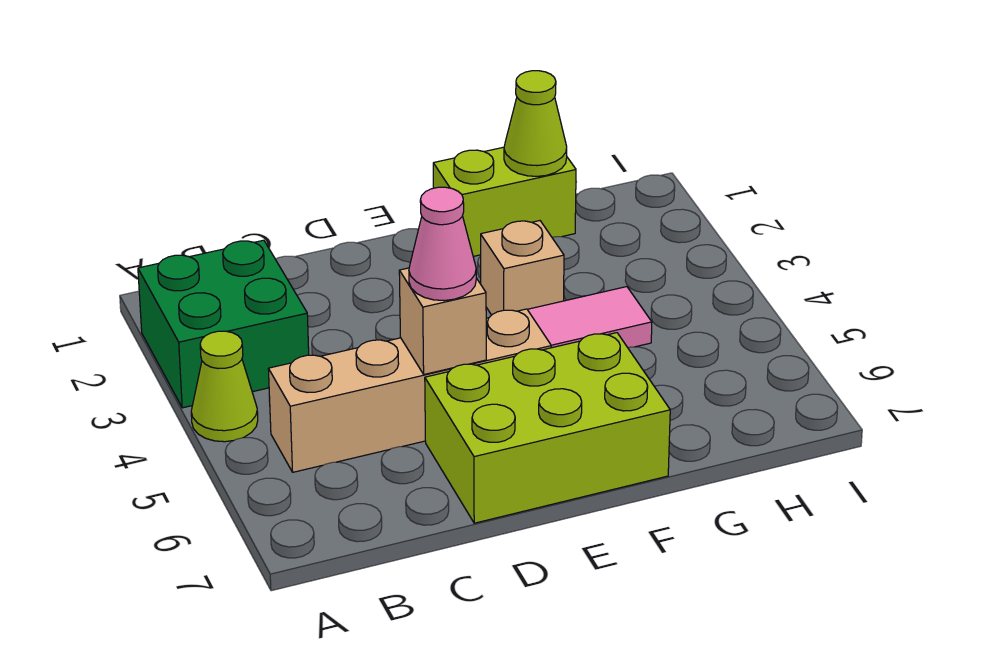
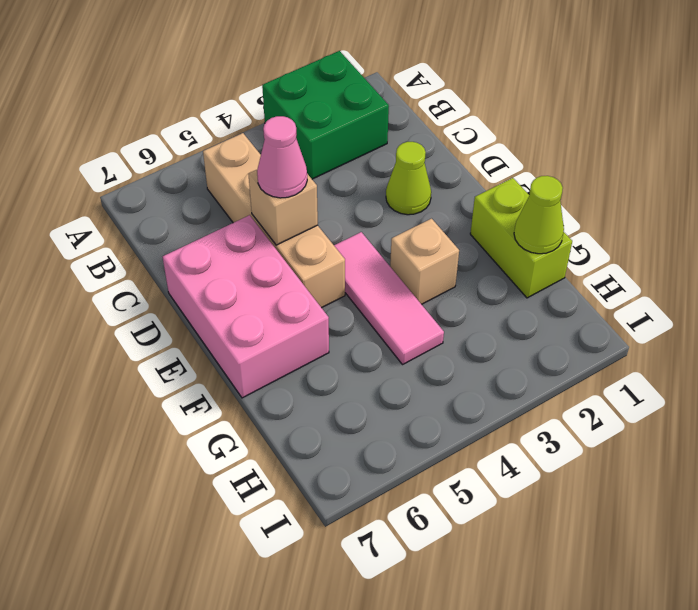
lime 1x1 cone [191,331,258,442] -> lime 1x1 cone moved to [386,142,431,215]
lime 2x3 brick [425,333,670,523] -> pink 2x3 brick [162,215,329,398]

